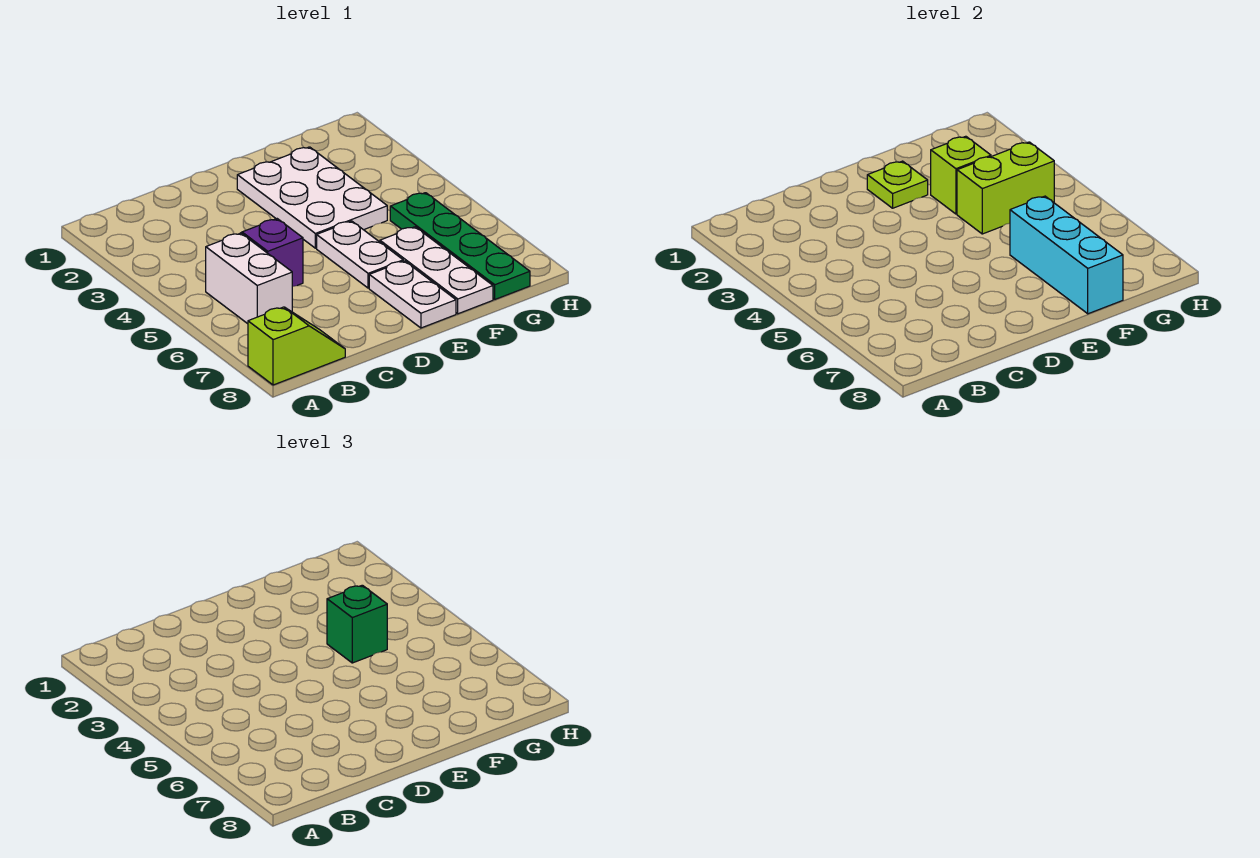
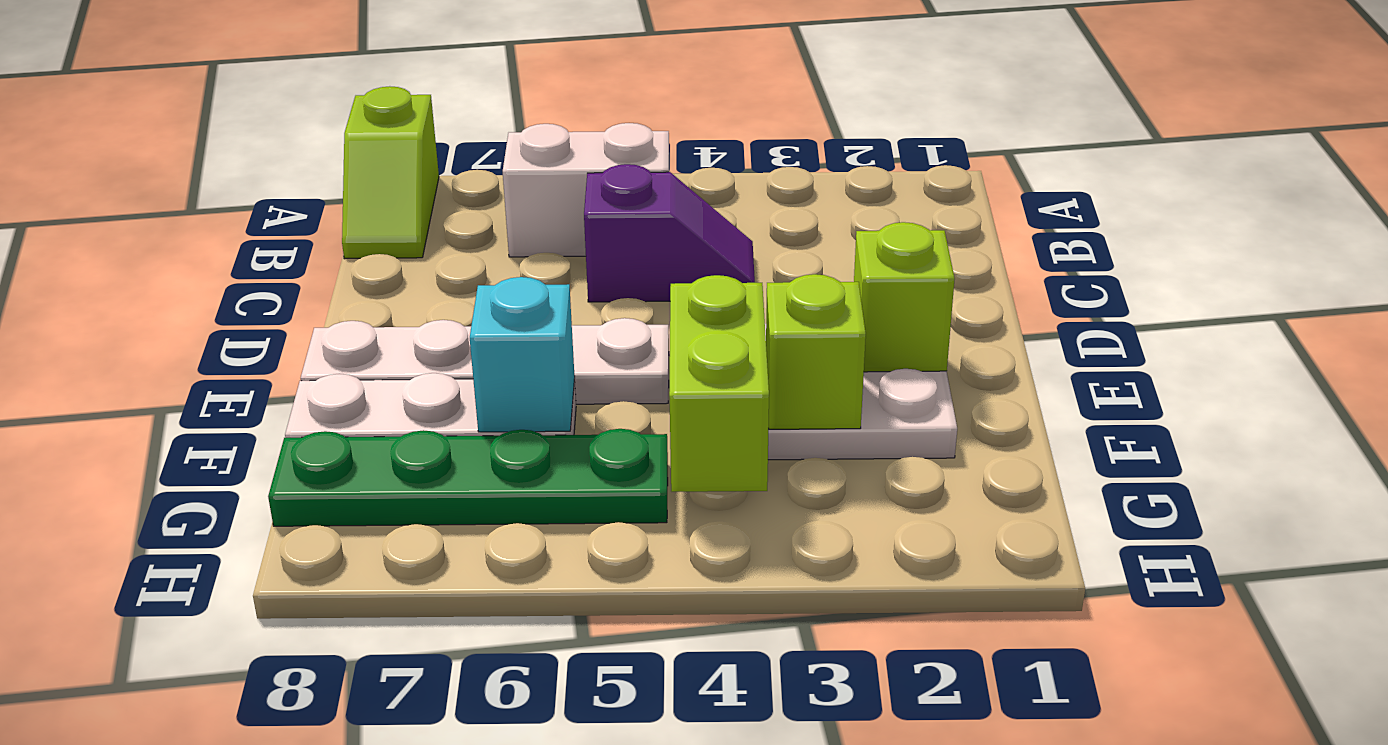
lime 1x1 plate [867,161,928,208] -> lime 1x1 brick [854,222,955,372]
green 1x1 brick [327,585,387,663] -> none
cyan 1x3 brick [1010,196,1123,314] -> cyan 1x1 brick [470,277,575,432]

